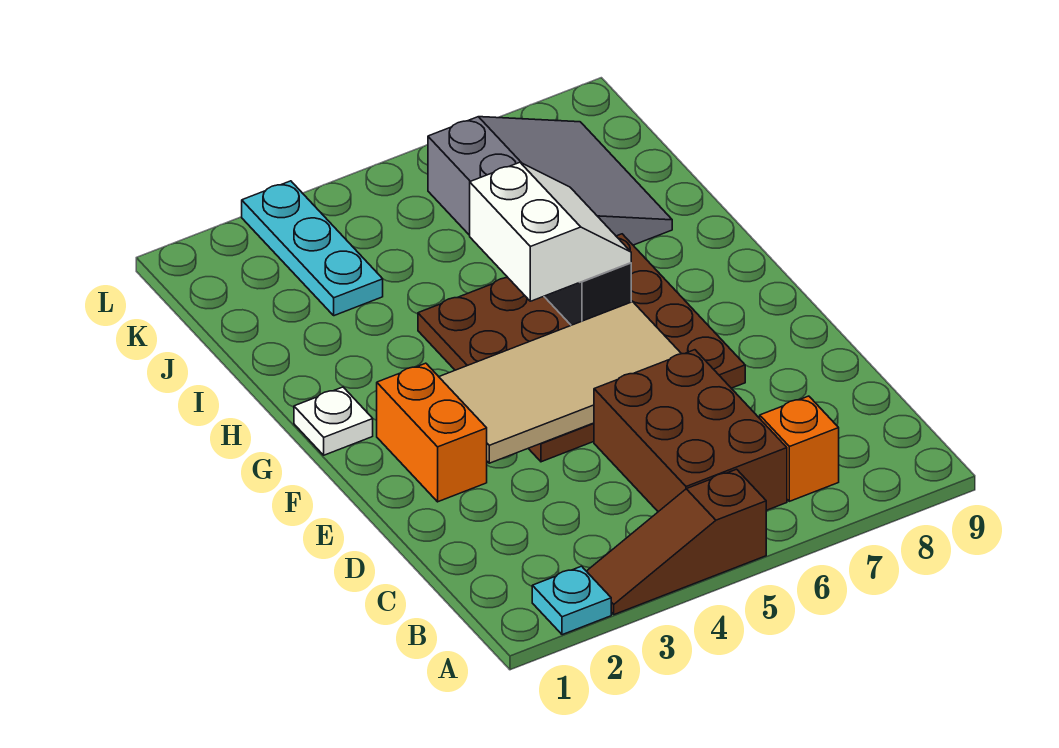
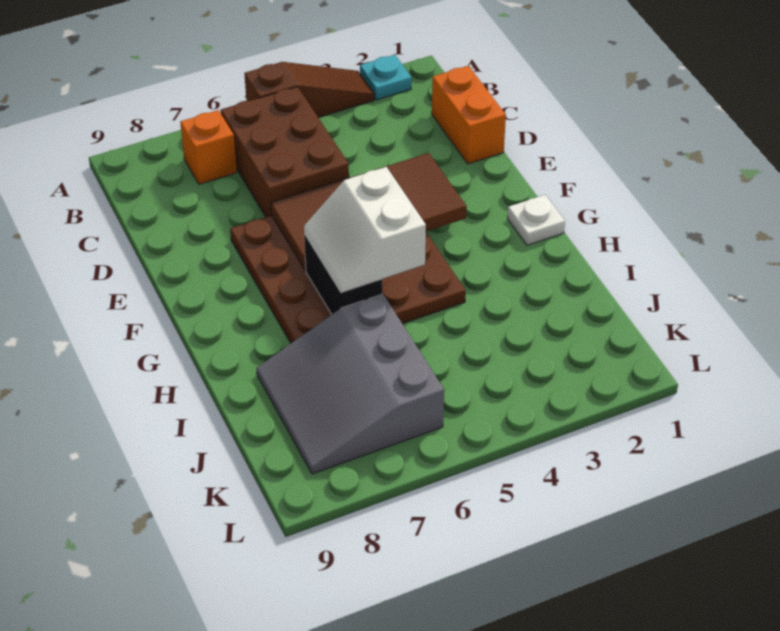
orange 1x2 brick [377,363,487,502] -> orange 1x2 brick moved to [432,66,506,164]
tan 2x4 tile [439,302,681,463] -> brown 2x4 tile [271,153,467,271]
cyan 1x3 plate [242,181,383,316] -> none

